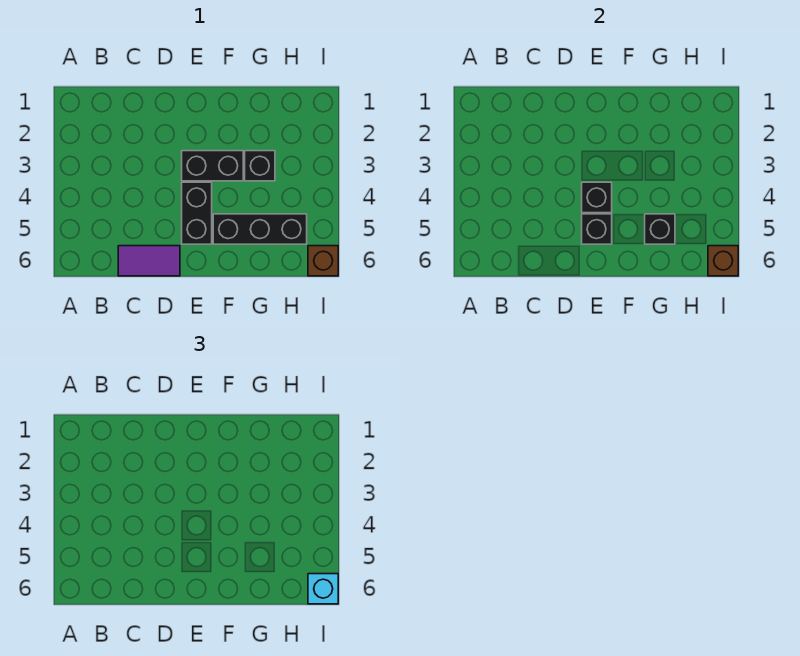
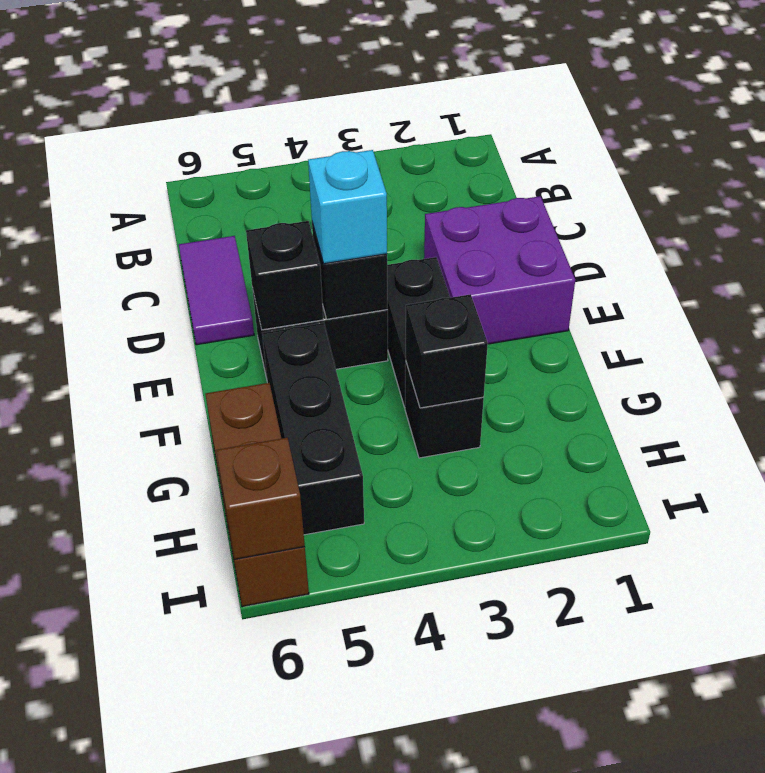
none -> purple 2x2 brick [424,196,575,344]
black 1x1 brick [645,214,675,244] -> black 1x1 brick moved to [406,294,488,408]
brown 1x1 brick [308,246,338,276] -> brown 1x3 brick [205,383,309,607]
cyan 1x1 brick [308,574,338,604] -> cyan 1x1 brick moved to [308,150,387,264]

